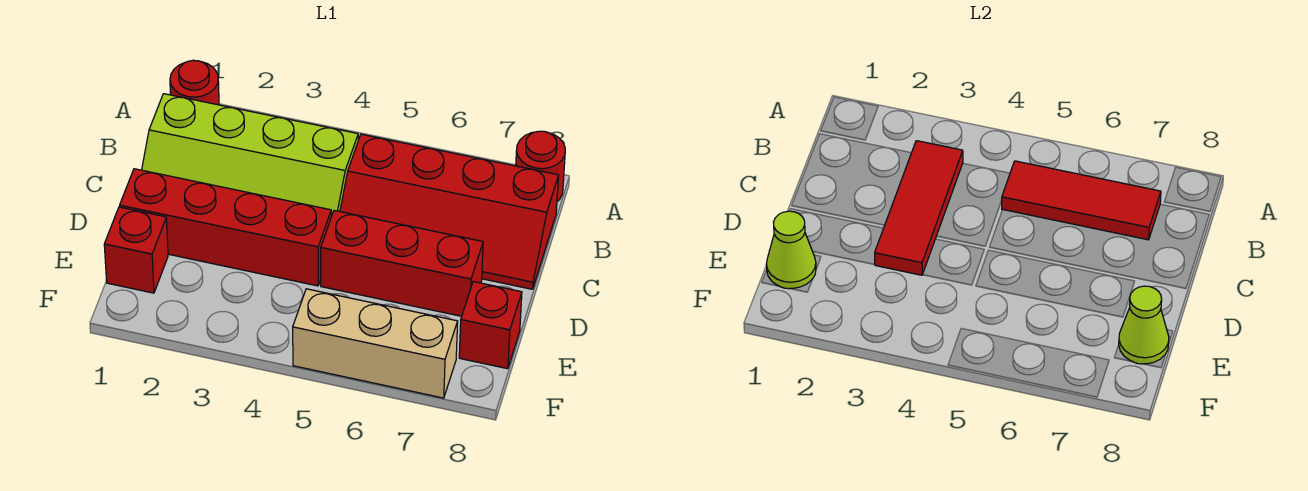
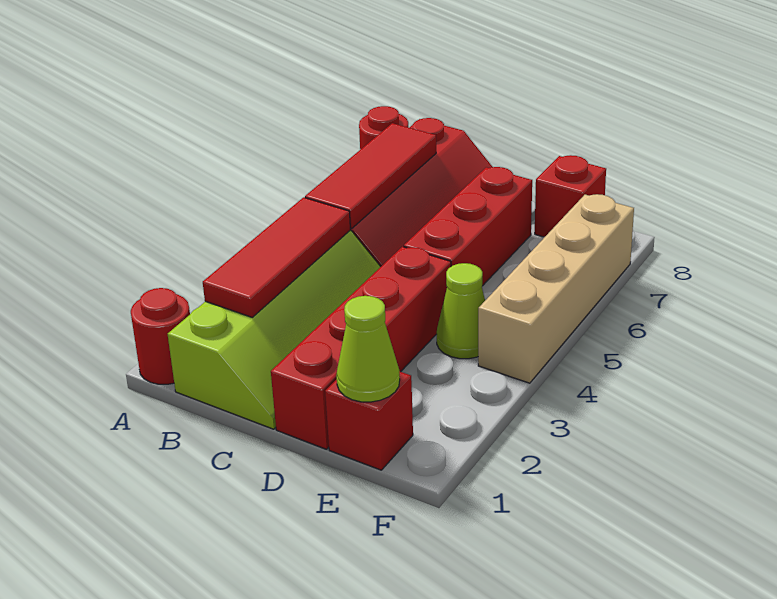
red 1x3 tile [875,141,963,275] -> red 1x3 tile turned to [203,197,350,317]
lime 1x1 cone [1119,286,1169,364] -> lime 1x1 cone moved to [437,263,485,359]
tan 1x3 brick [293,289,458,398] -> tan 1x4 brick [478,194,634,383]

